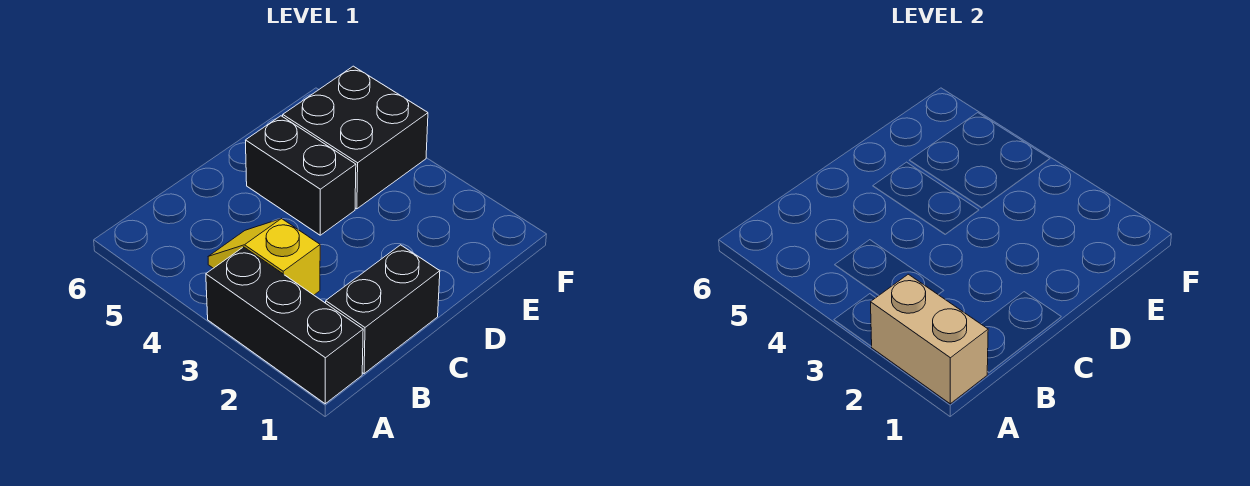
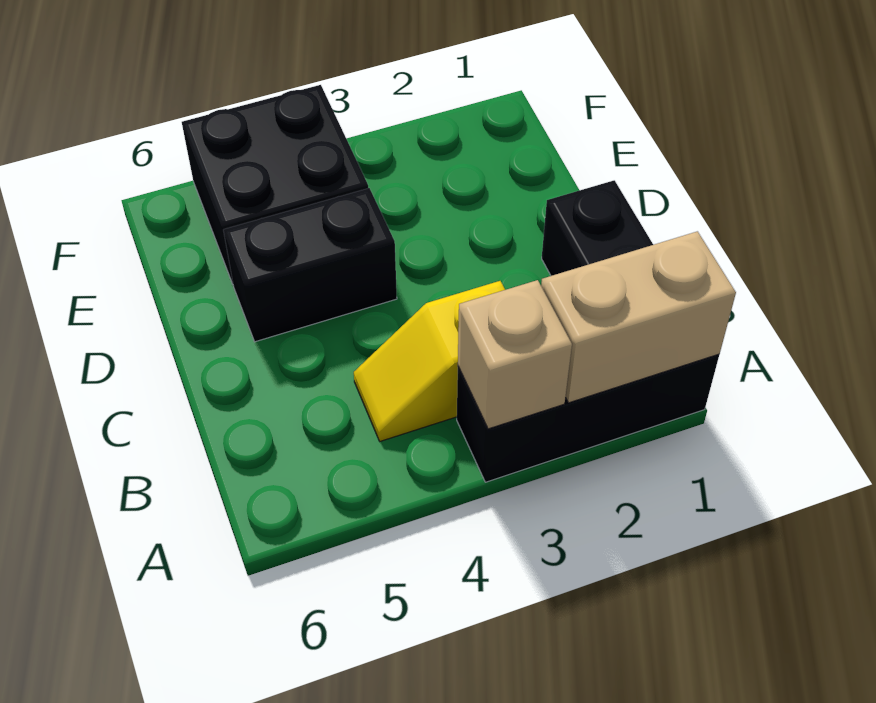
none -> tan 1x1 brick [458,280,572,429]

